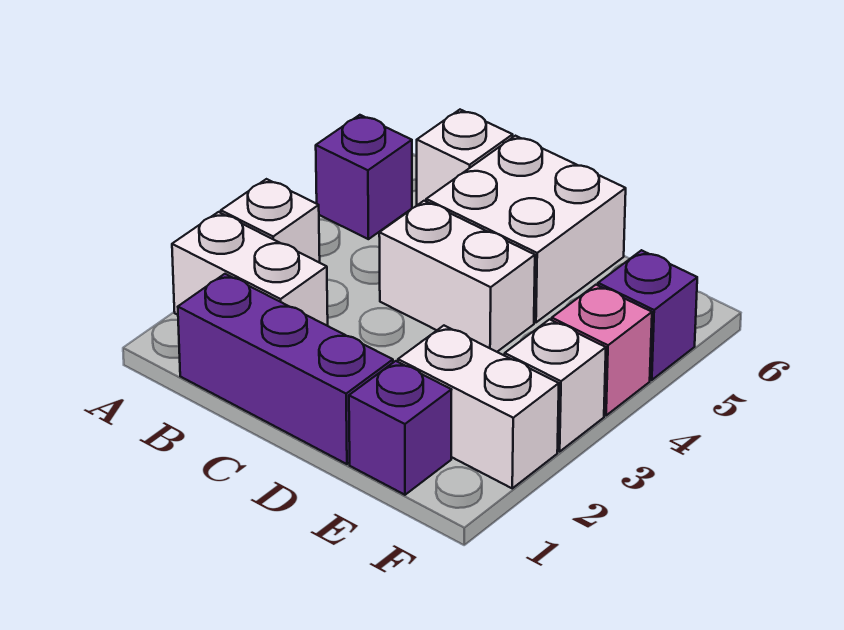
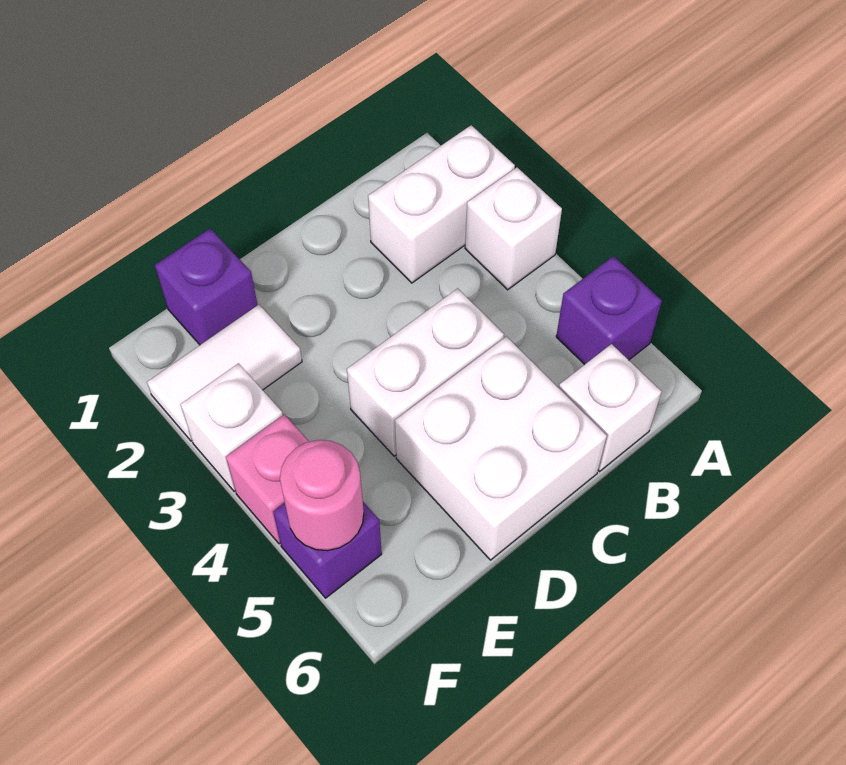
purple 1x3 brick [178,274,393,464] -> none
white 1x2 brick [398,326,559,488] -> white 1x2 tile [147,305,302,441]
none -> pink 1x1 round brick [280,440,364,551]

